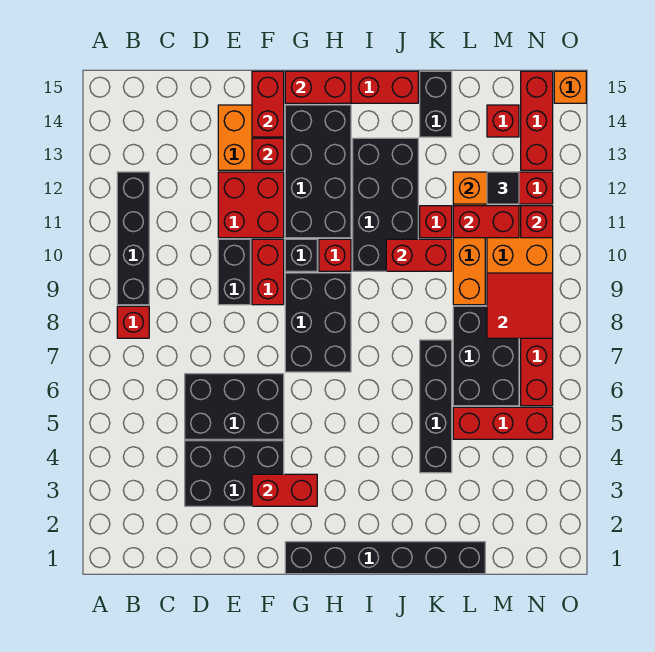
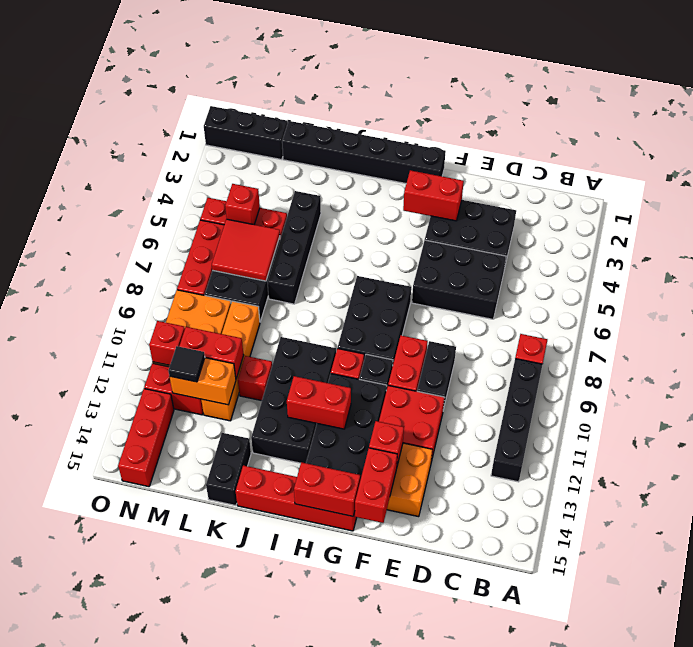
red 1x2 brick [386,239,452,271] -> red 1x2 brick moved to [287,376,351,429]
none -> black 1x3 brick [204,106,287,160]
red 2x2 tile [487,273,553,338] -> red 2x2 tile moved to [212,219,280,281]
red 1x1 brick [487,105,519,137] -> red 1x1 brick moved to [225,184,260,225]
orange 1x1 brick [554,71,586,103] -> none

